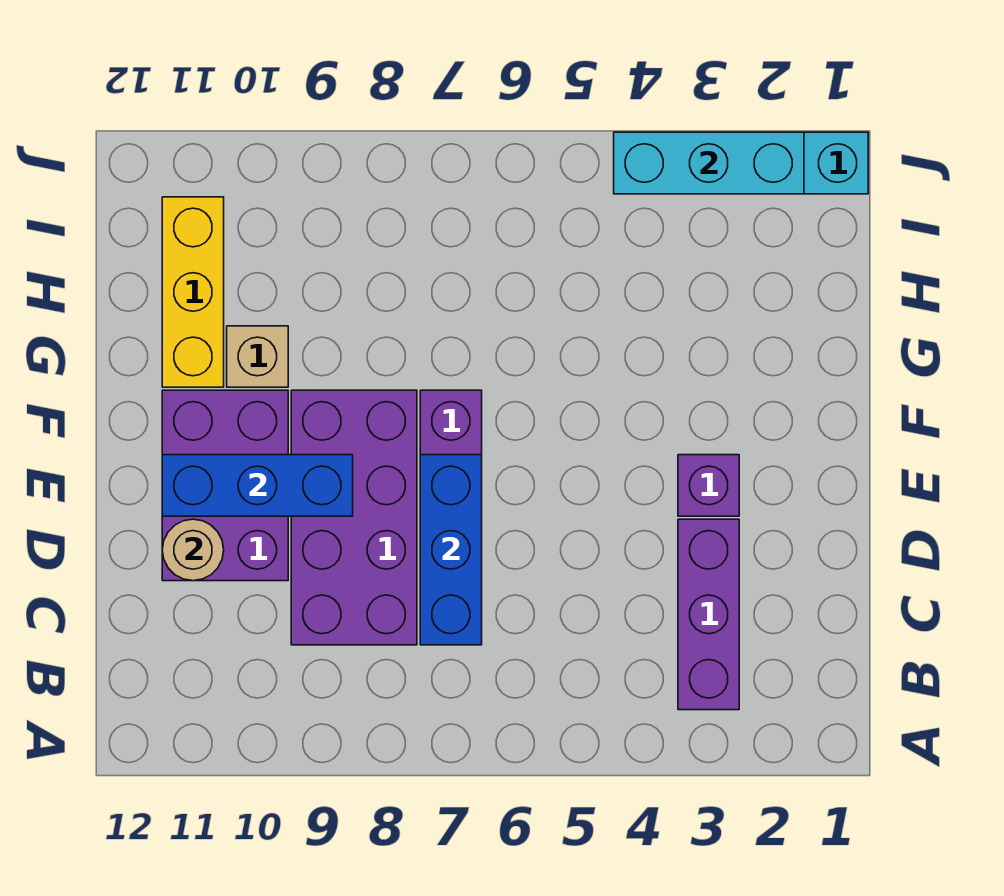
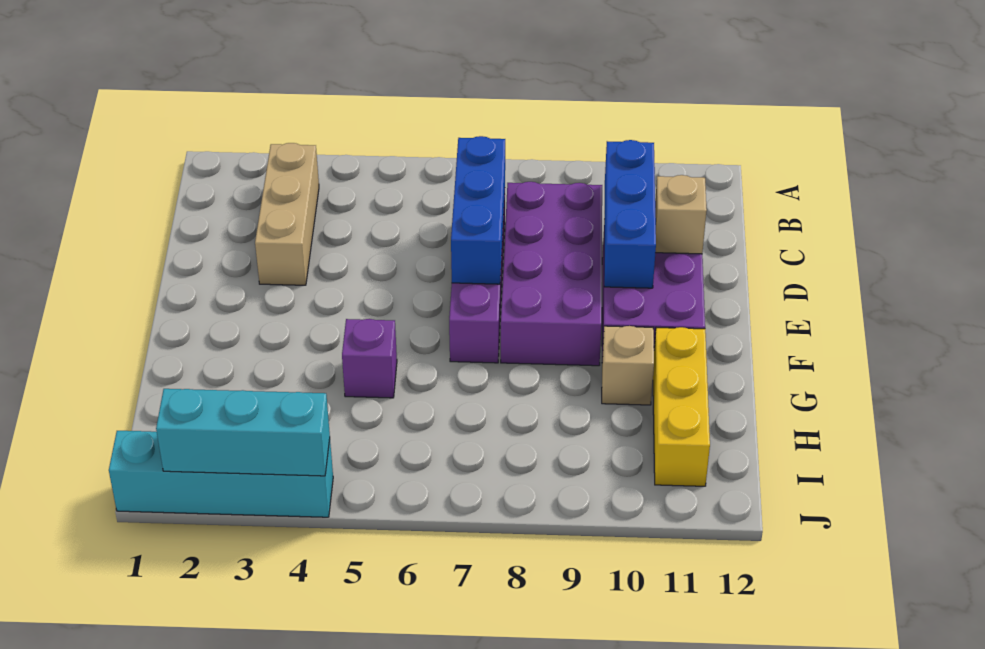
purple 1x3 brick [678,519,739,710] -> tan 1x3 brick [255,143,319,285]
tan 1x1 round brick [162,519,224,581] -> tan 1x1 brick [655,175,707,254]
purple 1x1 brick [678,455,739,516] -> purple 1x1 brick moved to [342,319,397,398]
blue 1x3 brick [162,455,353,516] -> blue 1x3 brick turned to [604,140,656,288]

